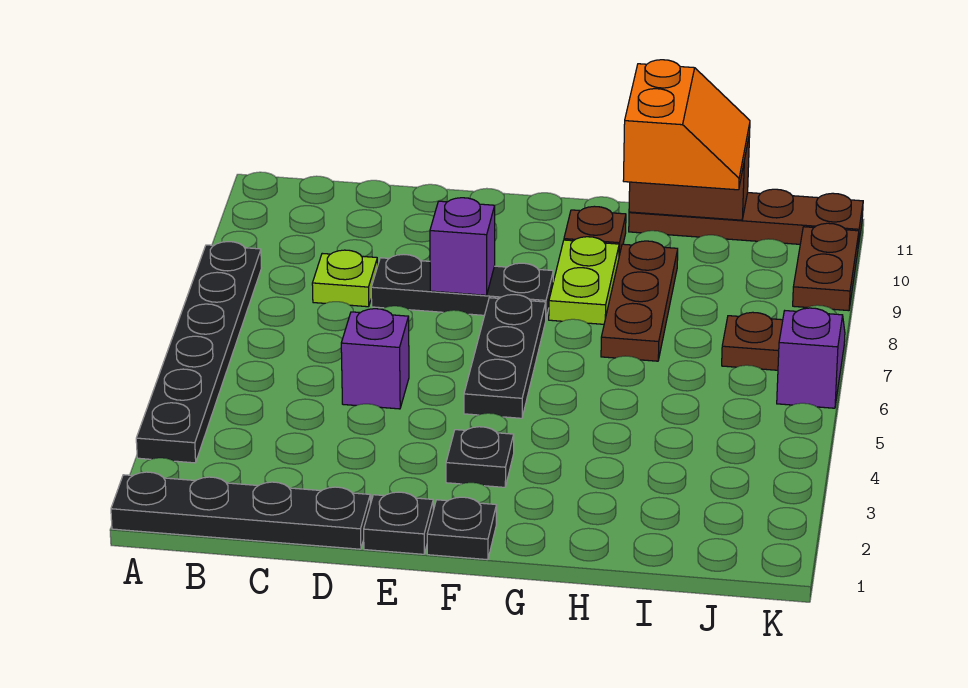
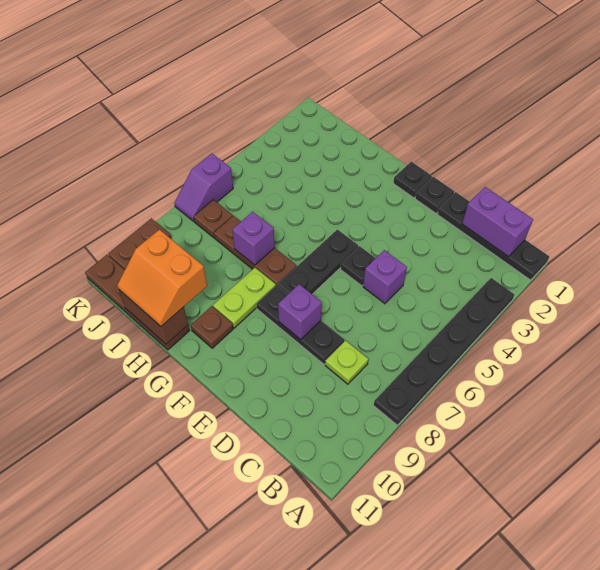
none -> purple 1x2 brick [462,187,533,257]
black 1x1 plate [446,427,514,487] -> black 1x1 plate moved to [340,246,375,286]
brown 1x3 plate [601,241,678,361] -> brown 1x3 plate turned to [214,216,296,285]
none -> purple 1x1 brick [232,212,275,265]
orange 2x2 slope [623,60,750,190] -> orange 2x2 slope turned to [117,230,207,326]

